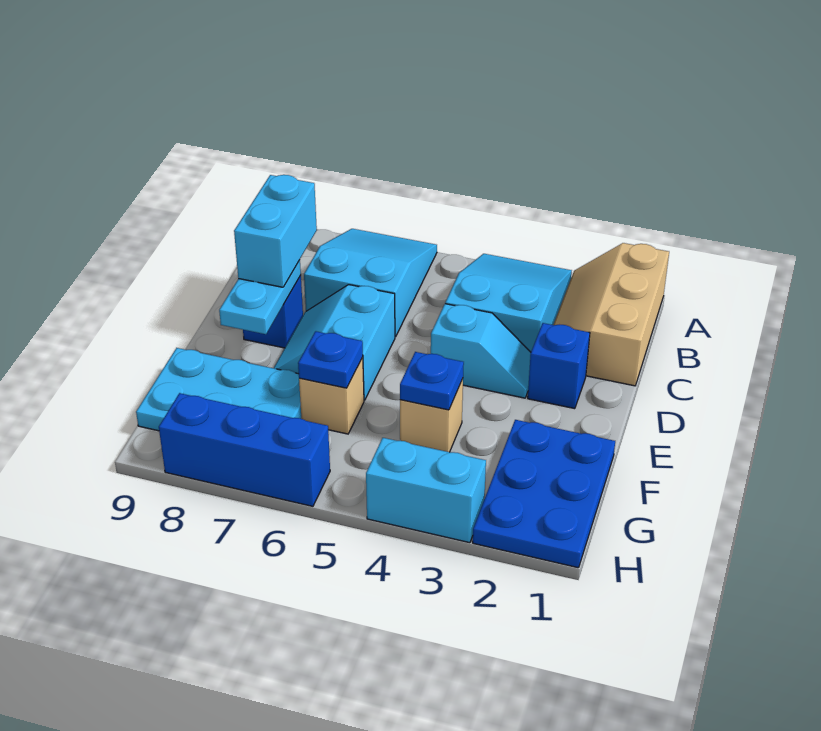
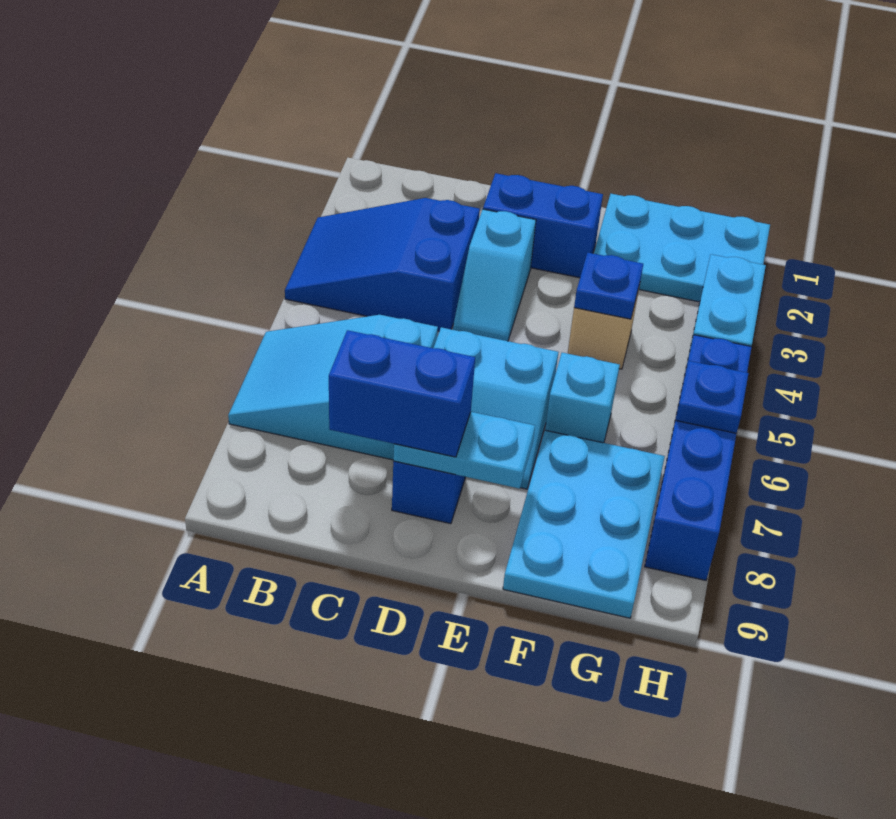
tan 2x3 slope [553,243,669,386] -> none
cyan 2x3 slope [445,254,572,352] -> blue 2x3 slope [285,198,480,331]
cyan 1x2 brick [234,175,317,287] -> blue 1x2 brick [329,330,475,457]
blue 1x1 brick [528,323,590,409] -> blue 1x2 brick [483,173,603,278]
cyan 1x2 slope [431,304,531,398] -> cyan 1x2 slope turned to [453,209,536,341]
blue 2x3 plate [473,420,615,568] -> cyan 2x3 plate [594,194,770,302]
tan 1x1 brick [299,357,364,434] -> cyan 1x1 brick [545,353,620,443]
blue 1x1 plate [298,331,363,388] -> blue 1x1 plate moved to [676,361,748,433]
blue 1x3 brick [159,393,330,506] -> blue 1x4 brick [645,335,751,580]

